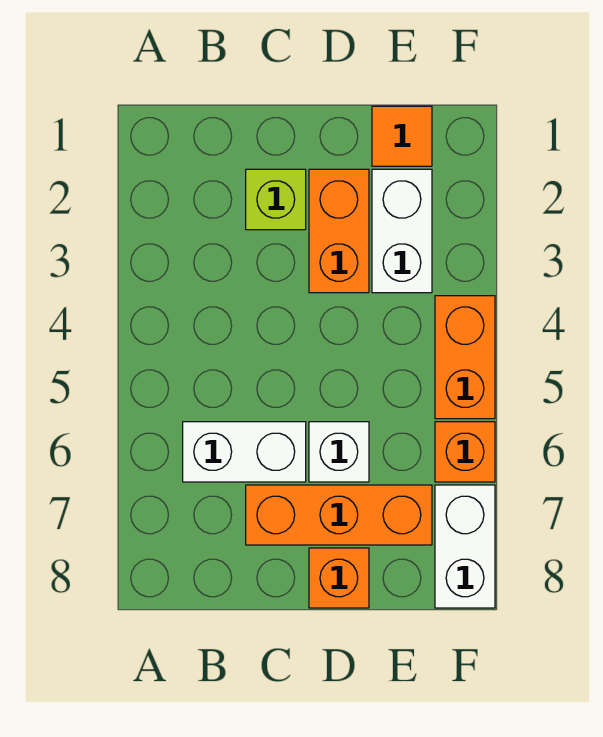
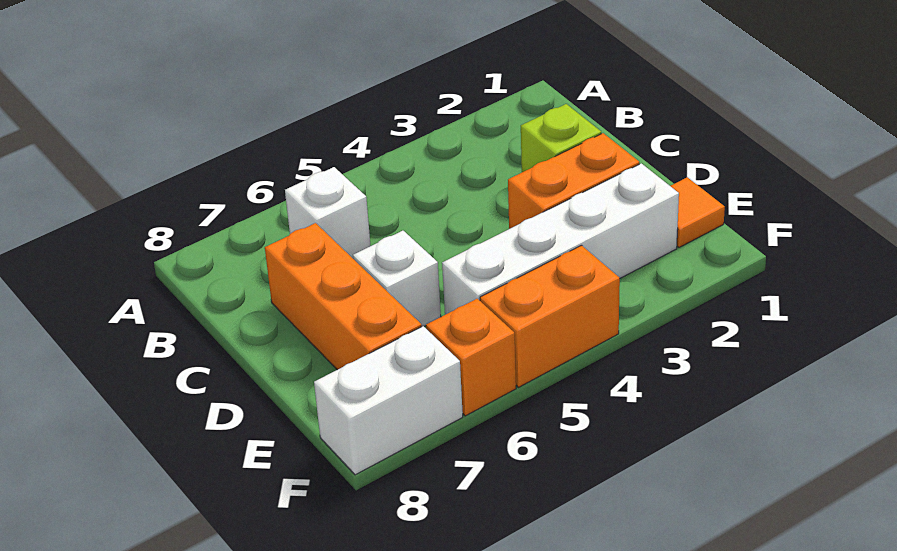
white 1x2 brick [183,422,306,482] -> white 1x1 brick [285,167,370,258]
orange 1x1 brick [309,548,369,608] -> none
white 1x2 brick [372,169,432,293] -> white 1x4 brick [442,163,679,315]

